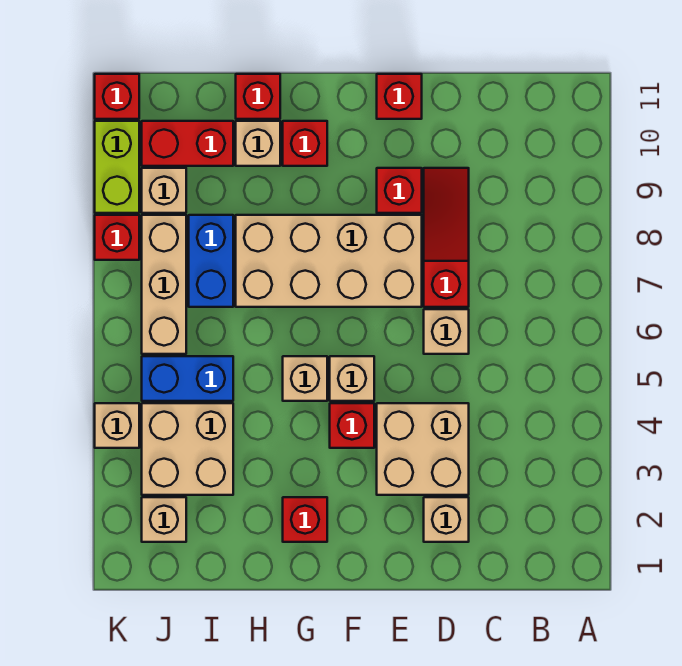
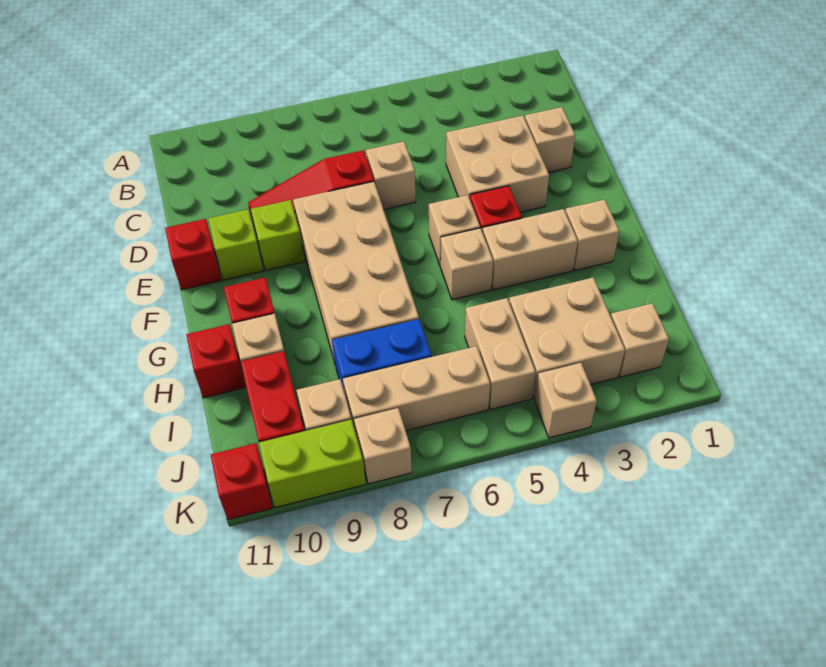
red 1x1 brick [377,168,422,213] -> lime 1x1 brick [251,200,304,271]
none -> lime 1x1 brick [208,209,263,280]
red 1x1 brick [283,497,327,542] -> tan 1x1 brick [565,200,619,271]
none -> tan 1x2 brick [482,209,578,290]
blue 1x2 brick [142,356,233,401] -> tan 1x2 brick [465,298,536,410]
red 1x1 brick [95,215,139,260] -> tan 1x1 brick [354,408,412,484]

